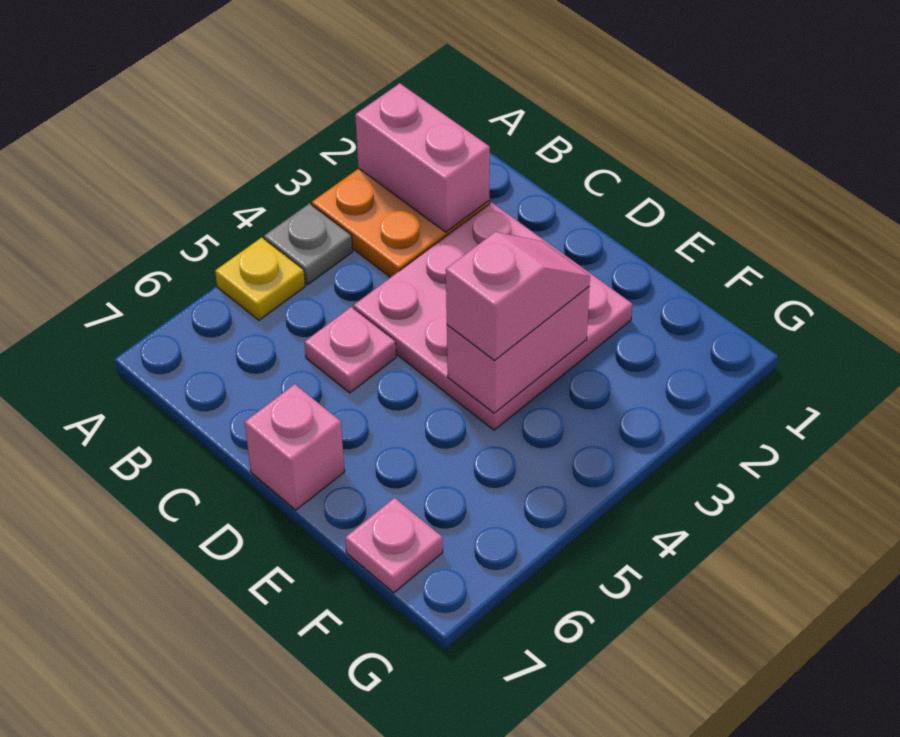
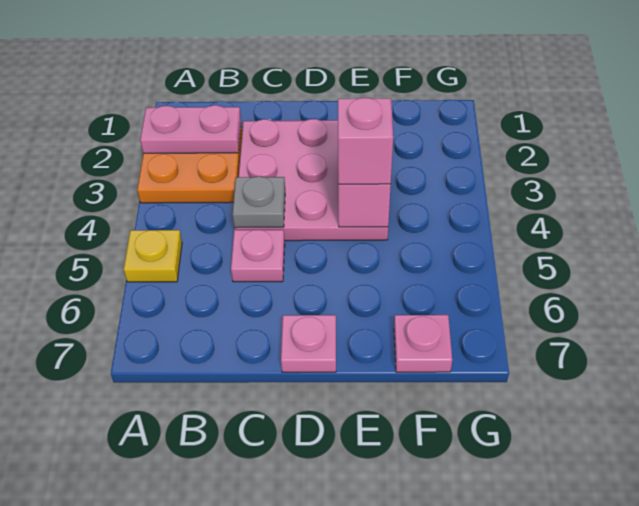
pink 1x2 brick [355,83,490,232] -> pink 1x2 plate [140,105,241,153]
grey 1x1 plate [264,204,353,285] -> grey 1x1 plate moved to [233,176,285,228]
pink 1x1 brick [245,384,345,510] -> pink 1x1 plate [281,315,336,372]

